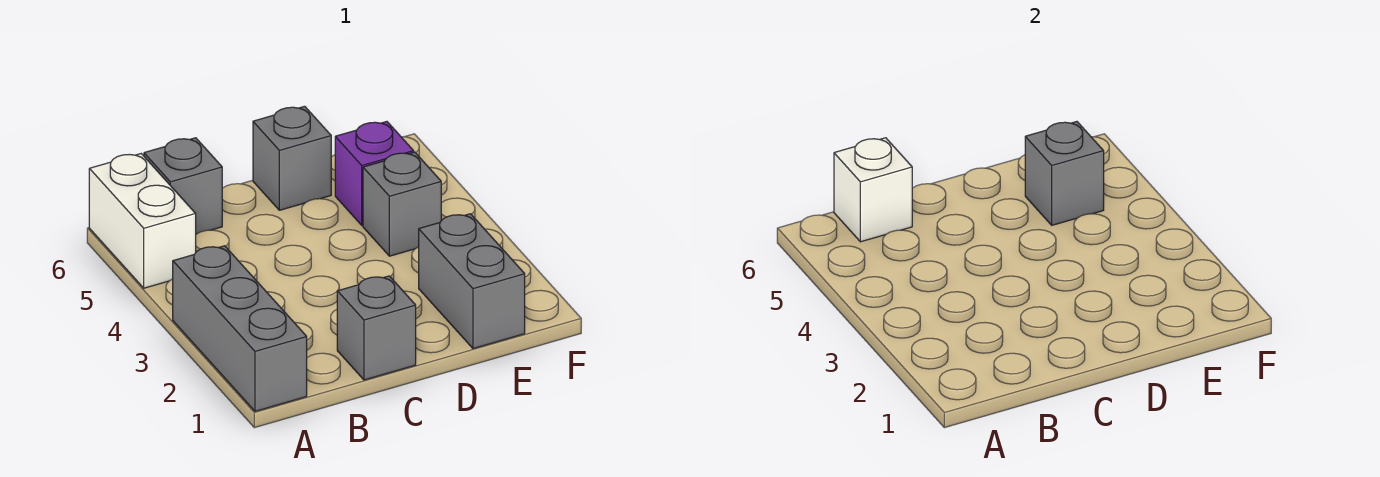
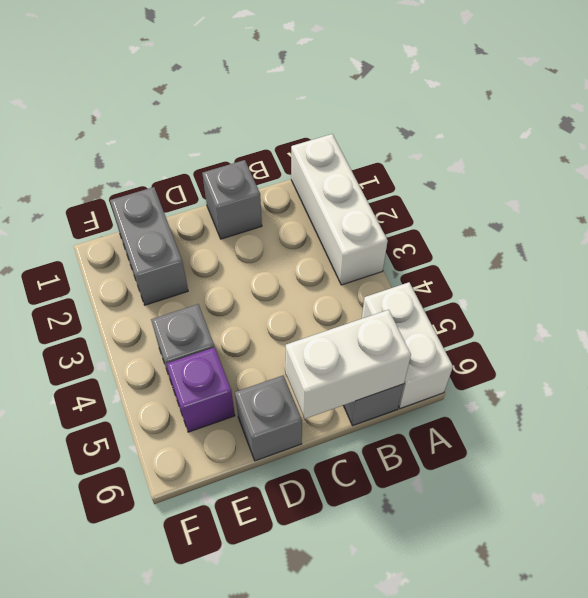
grey 1x3 brick [173,246,307,411] -> white 1x3 brick [291,134,388,285]
white 1x1 brick [834,138,912,242] -> white 1x2 brick [286,310,411,419]
grey 1x1 brick [1025,122,1104,225] -> none

